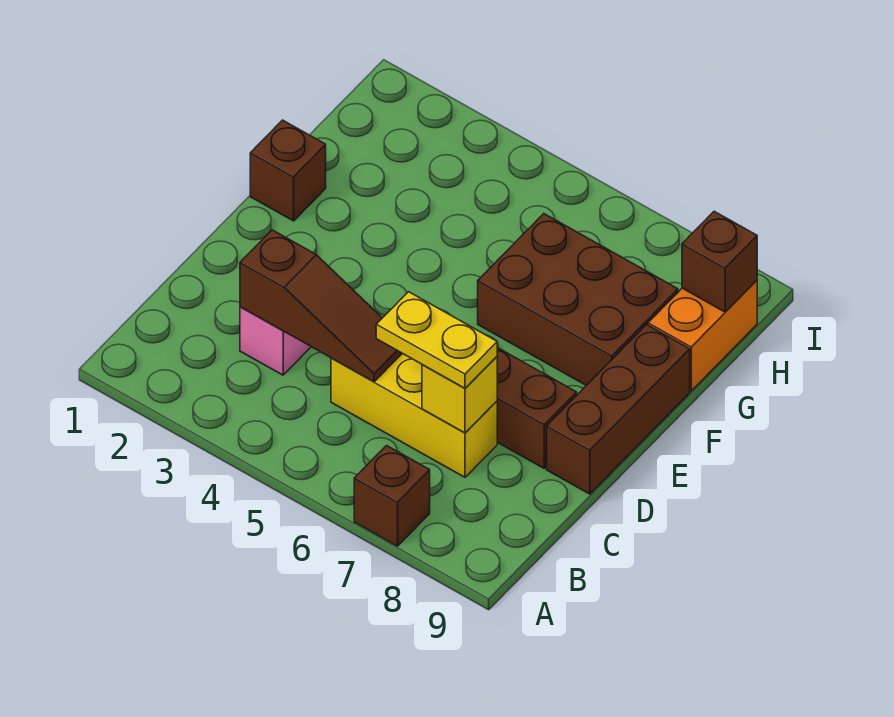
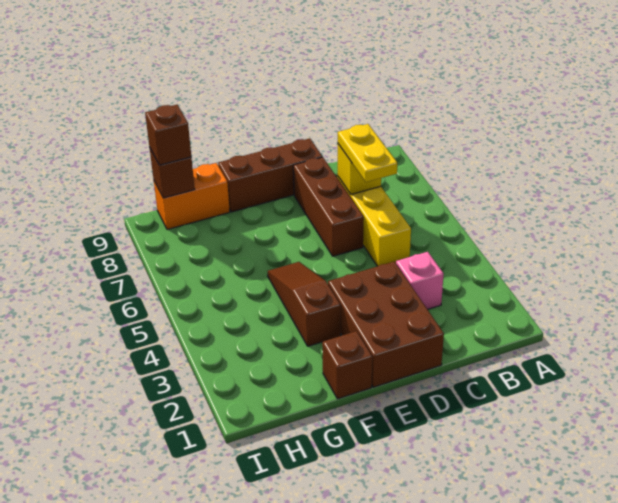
brown 1x1 brick [354,446,430,546] -> brown 1x1 brick moved to [145,105,191,165]
brown 1x3 slope [240,230,402,382] -> brown 1x3 slope moved to [268,262,341,346]
brown 2x3 brick [478,214,678,385] -> brown 2x3 brick moved to [328,262,444,387]

